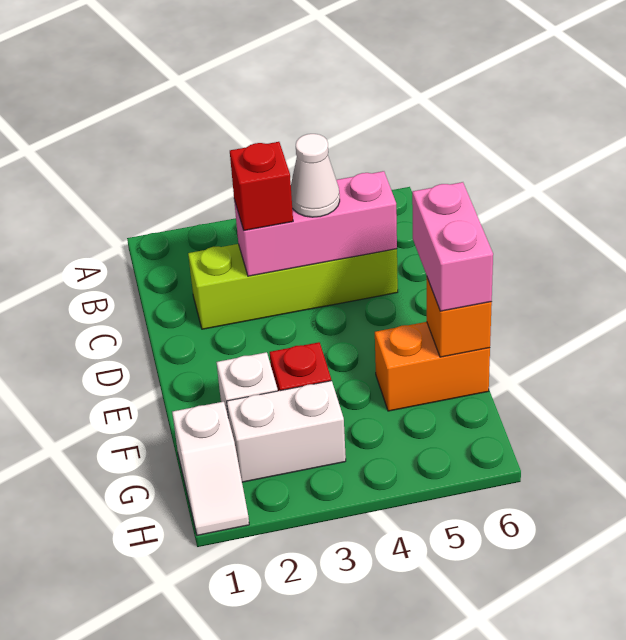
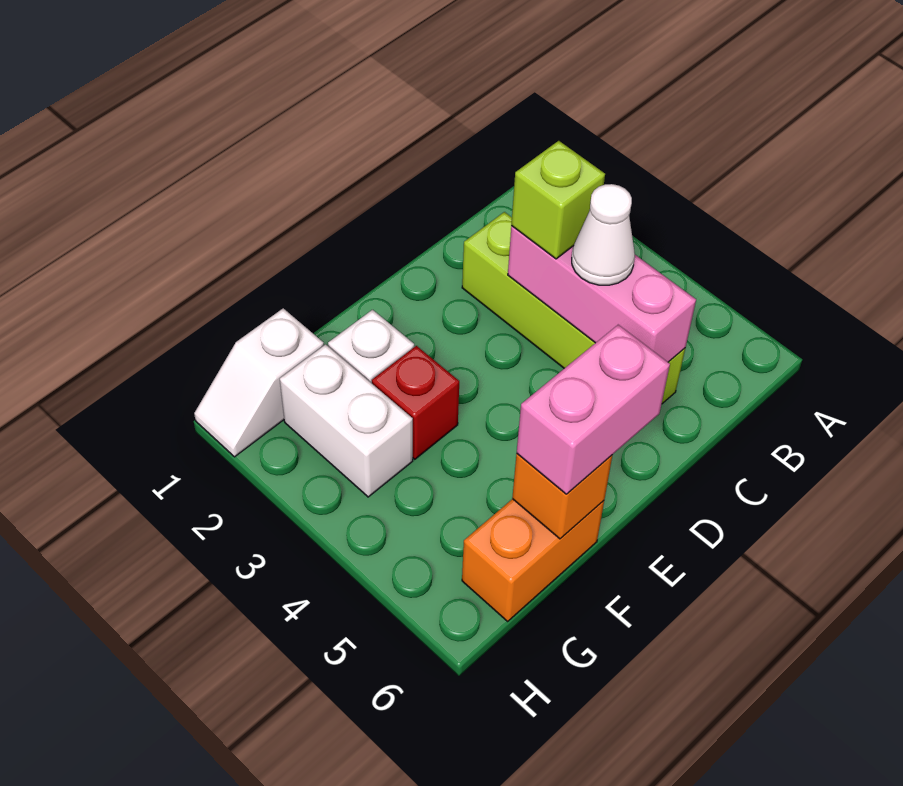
red 1x1 brick [230,142,293,230] -> lime 1x1 brick [511,141,605,259]
orange 1x2 brick [375,322,490,411] -> orange 1x2 brick turned to [462,499,604,621]

